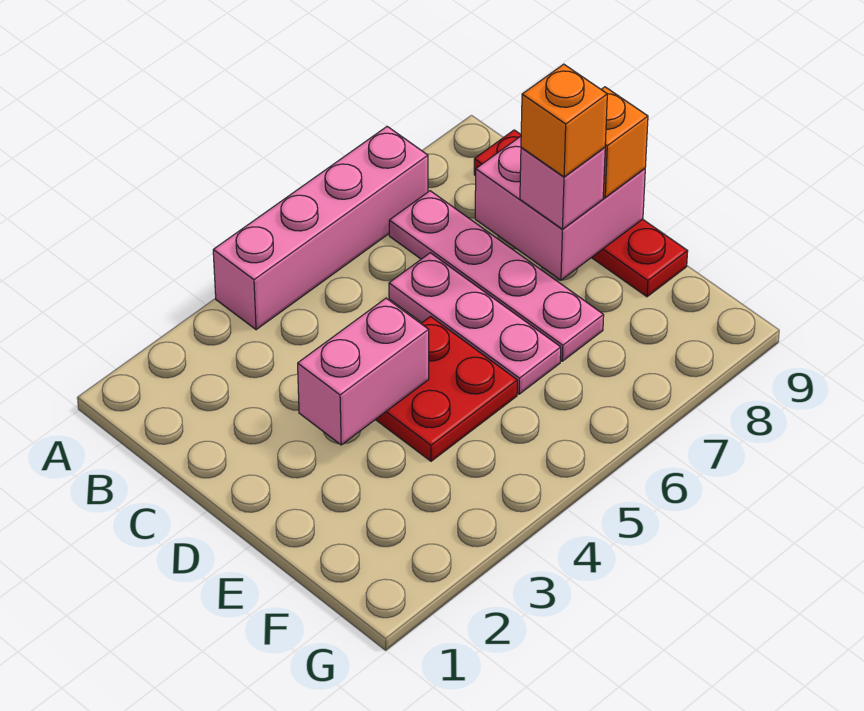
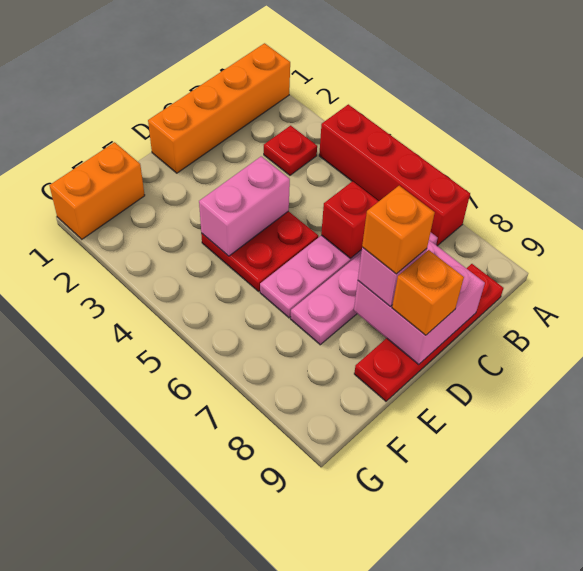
none -> orange 1x4 brick [148,43,290,173]
pink 1x4 brick [213,127,428,330] -> red 1x4 brick [319,104,470,246]
none -> red 1x1 plate [264,125,317,175]
none -> red 1x1 brick [321,181,379,258]
pink 1x2 brick [298,298,429,445] -> pink 1x2 brick turned to [199,156,290,256]
none -> orange 1x2 brick [49,142,145,239]

